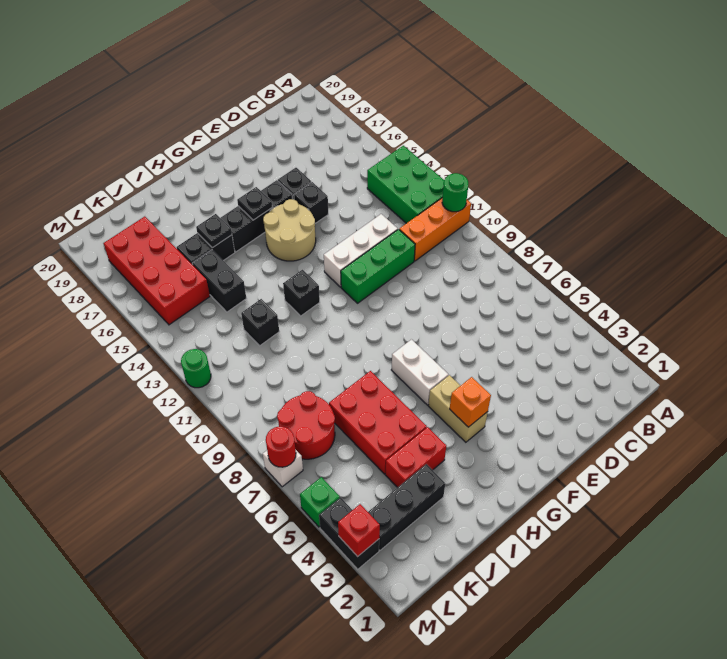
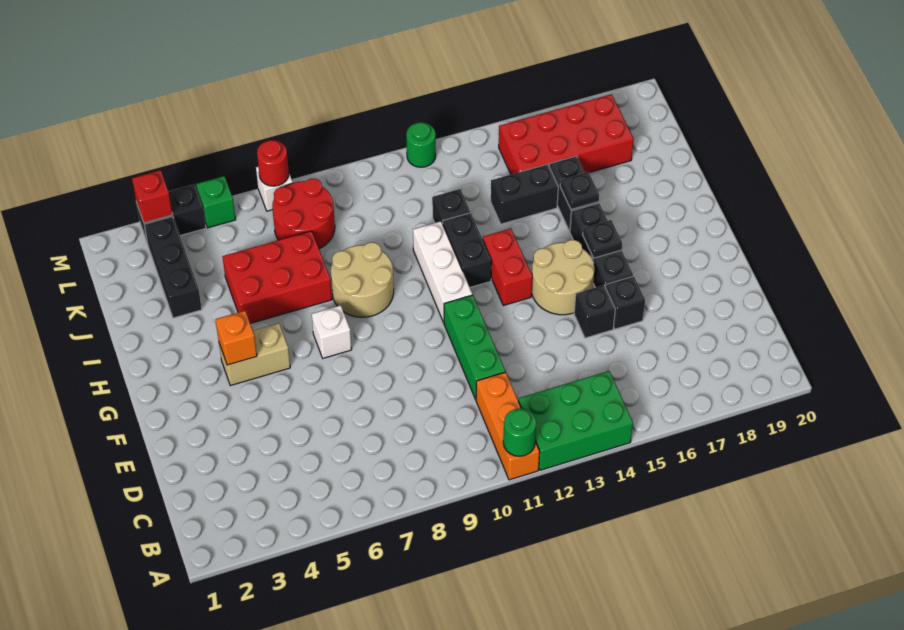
white 1x3 brick [324,214,398,287] -> white 1x3 brick moved to [413,221,472,323]
white 1x2 brick [391,339,448,405] -> white 1x1 brick [312,305,352,358]
none -> tan 2x2 round brick [331,242,394,317]
black 1x1 brick [283,270,320,316] -> black 1x2 brick [443,213,492,287]
red 1x2 brick [385,427,446,488] -> red 1x2 brick moved to [483,229,532,306]

